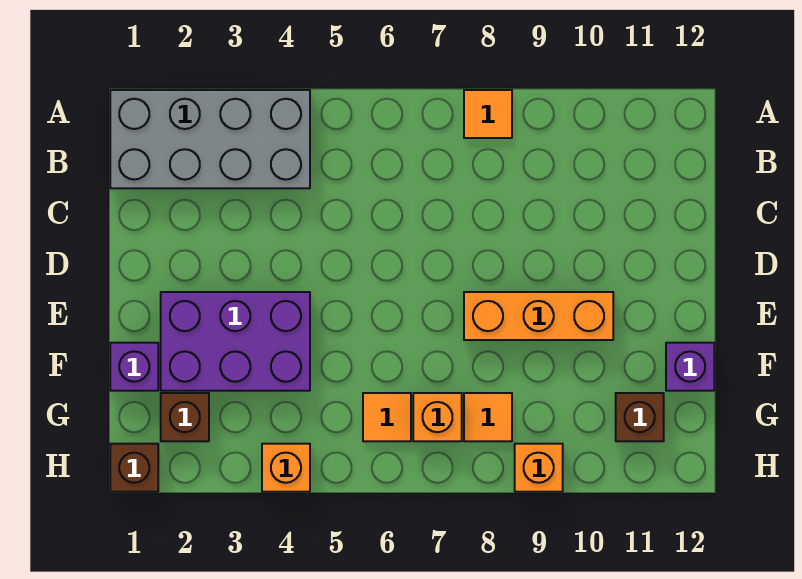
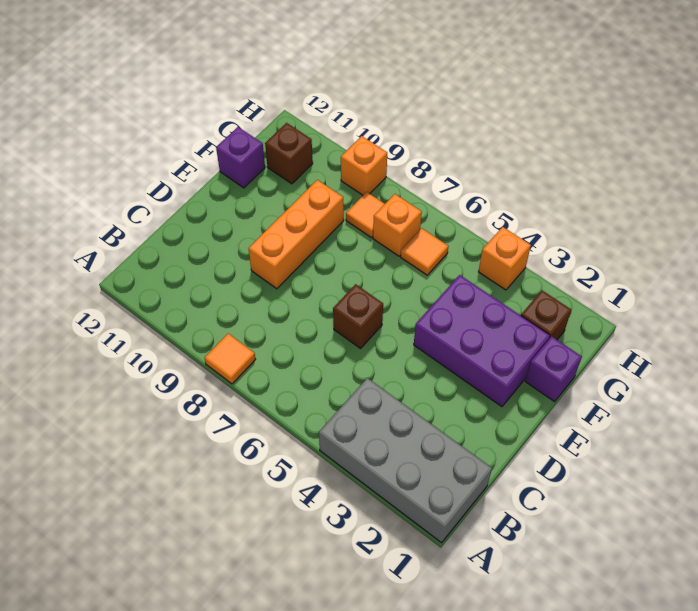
orange 1x3 brick [464,292,613,340] -> orange 1x3 brick turned to [248,180,344,289]
brown 1x1 brick [110,444,158,492] -> brown 1x1 brick moved to [333,284,383,348]

